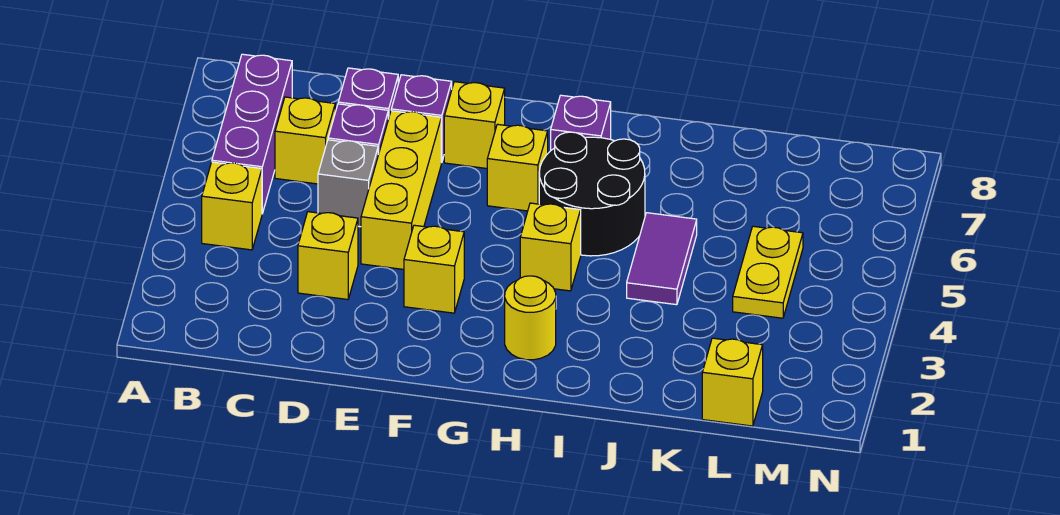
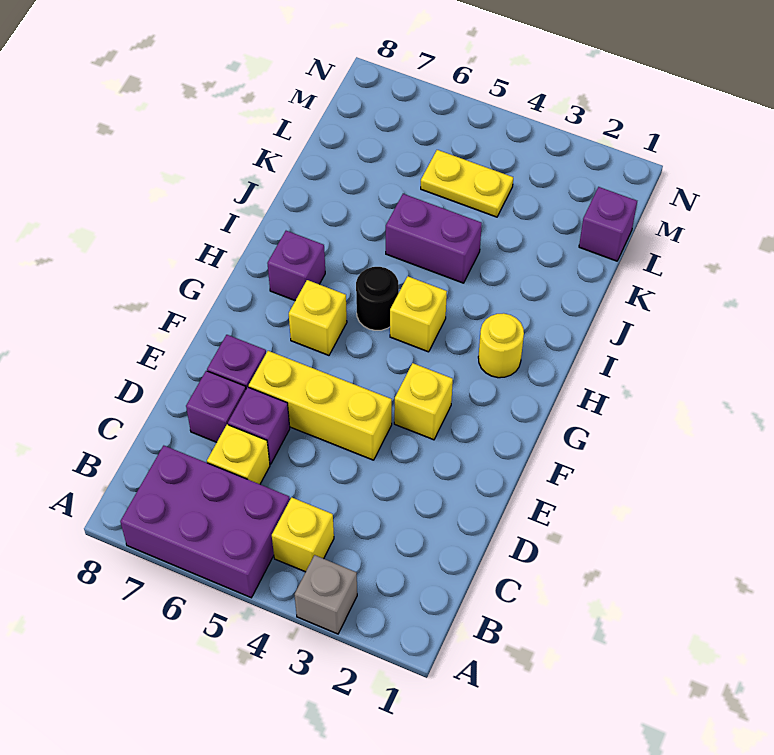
purple 1x3 brick [212,54,292,214] -> purple 2x3 brick [120,446,290,598]
yellow 1x1 brick [298,212,358,299] -> none
grey 1x1 brick [318,140,378,227] -> grey 1x1 brick moved to [295,555,357,634]
yellow 1x1 brick [444,82,505,168] -> none
black 2x2 round brick [539,132,645,256] -> black 1x1 round brick [356,267,399,330]
purple 1x2 tile [627,213,697,305] -> purple 1x2 brick [386,194,482,283]
yellow 1x1 brick [702,338,763,426] -> purple 1x1 brick [579,187,637,261]

